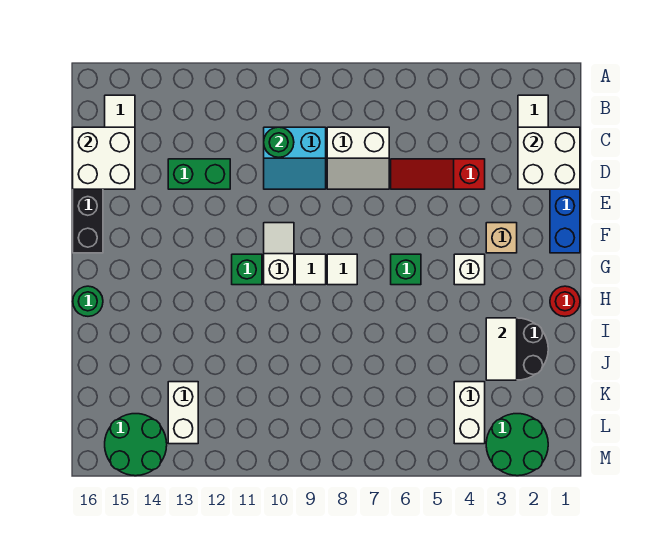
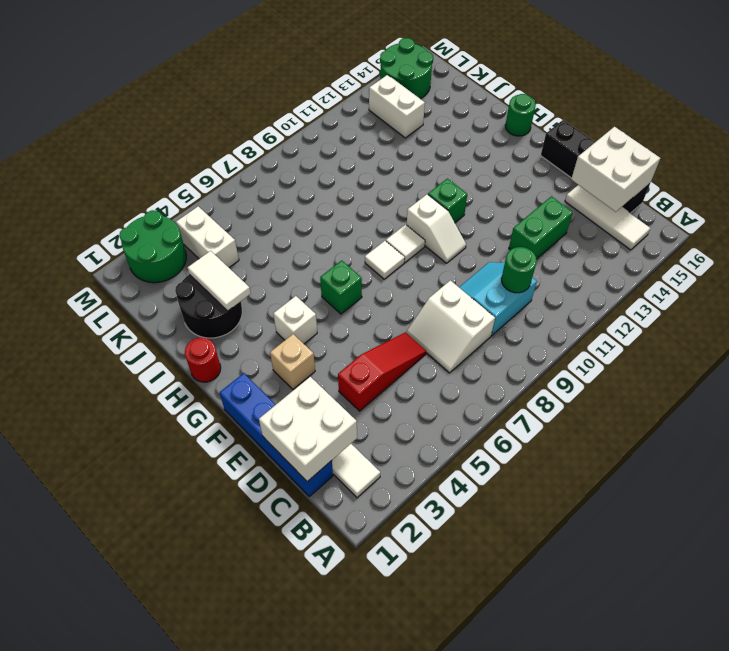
white 2x2 slope [327,127,389,189] -> white 2x2 slope turned to [406,280,495,373]

